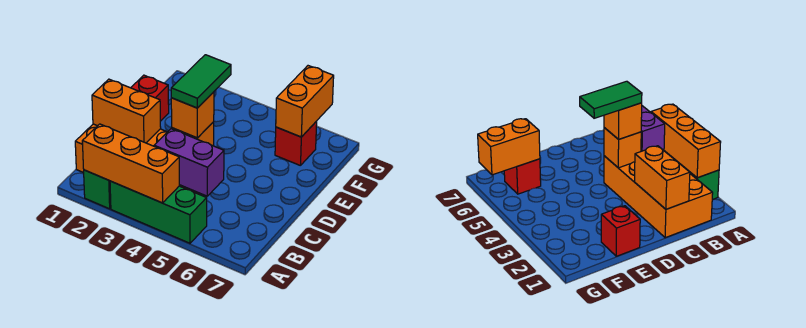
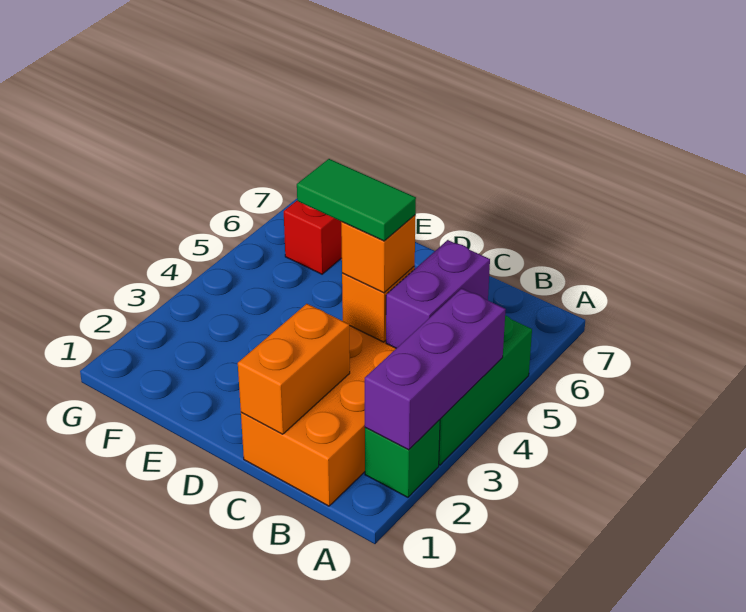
orange 1x3 brick [82,124,179,203] -> purple 1x3 brick [365,288,506,450]
red 1x1 brick [131,75,169,121] -> none
orange 1x2 brick [276,66,334,137] -> none

